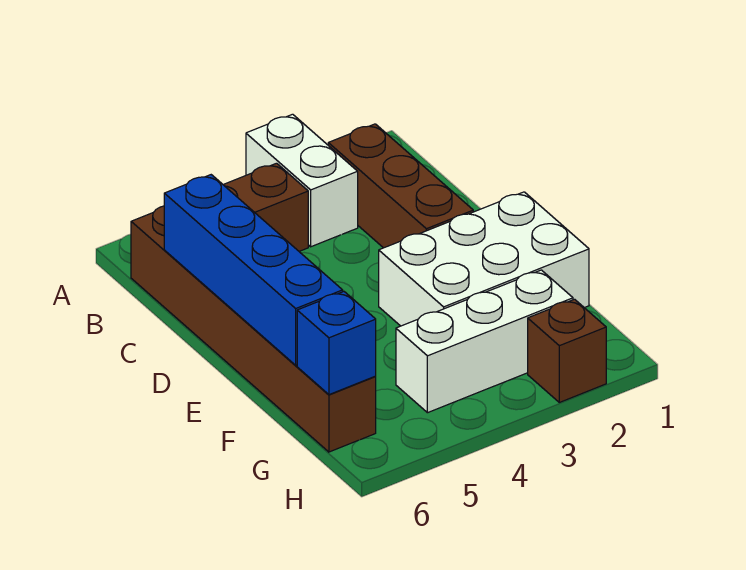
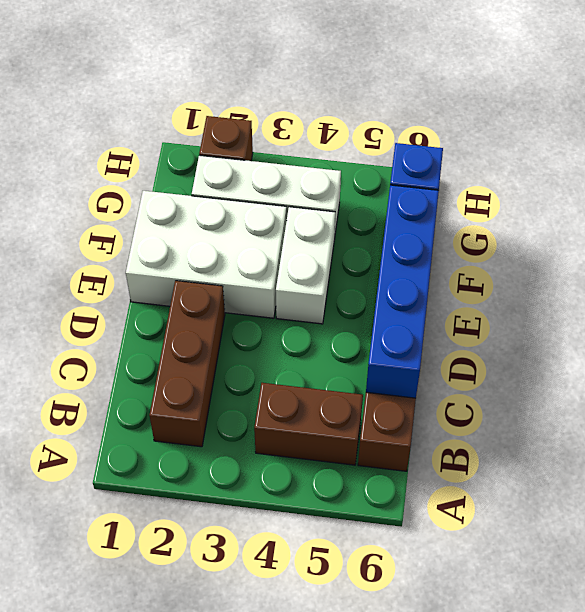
white 1x2 brick [246,114,358,247] -> white 1x2 brick moved to [276,207,335,324]

